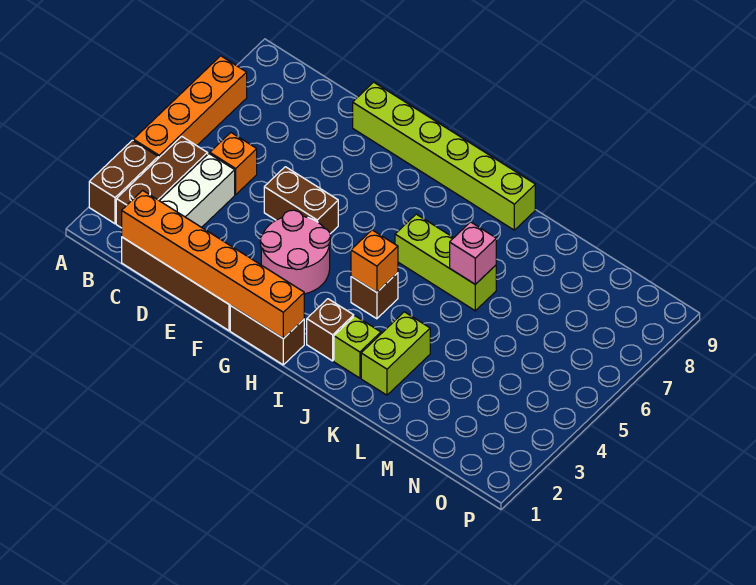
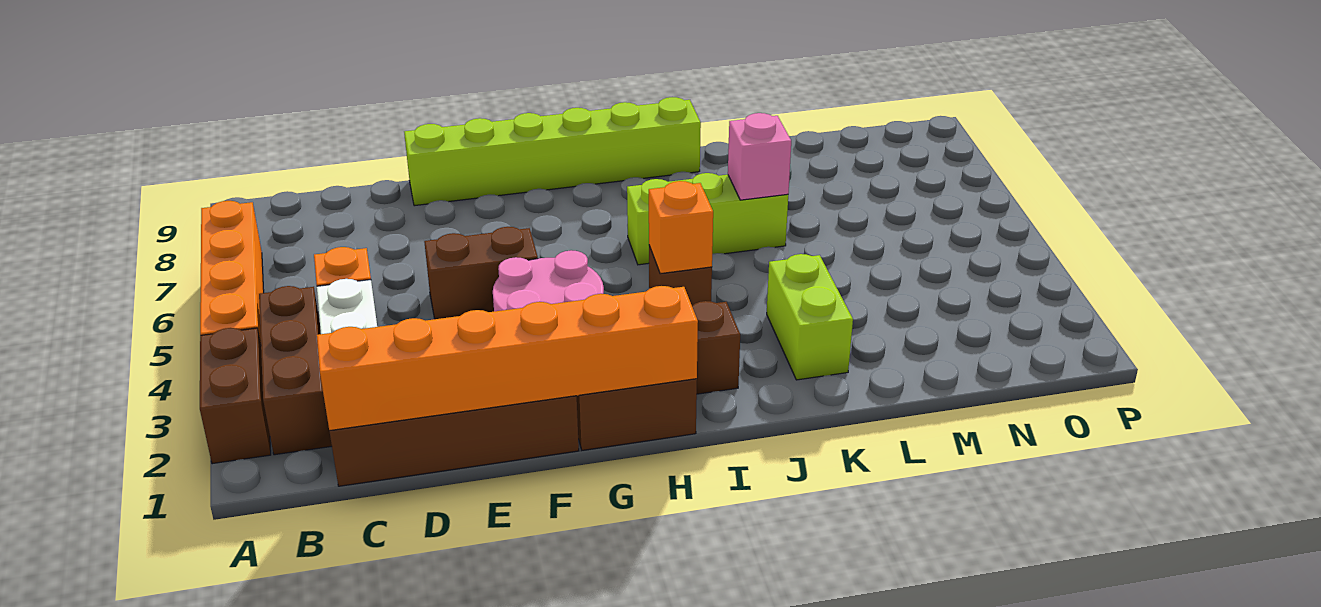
lime 1x1 brick [334,316,381,378] -> none

